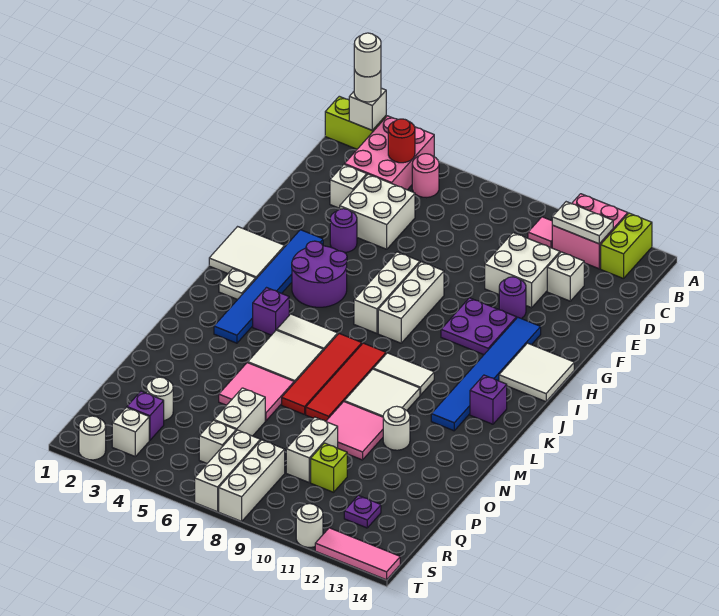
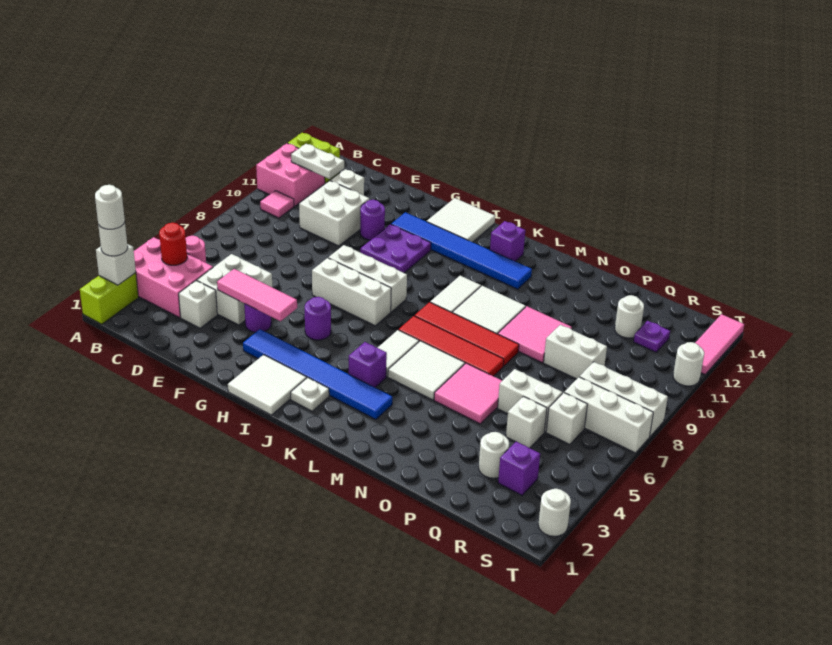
white 1x2 plate [552,202,613,244] -> white 1x2 plate turned to [291,144,344,179]
none -> pink 1x3 tile [217,269,297,321]
purple 2x2 round brick [292,241,347,307] -> purple 1x1 round brick [305,297,331,340]
white 1x1 round brick [383,406,410,450] -> white 1x1 round brick moved to [615,295,644,338]
lime 1x1 brick [311,443,347,492] -> none
white 1x1 brick [112,407,149,456] -> white 1x1 brick moved to [506,396,547,448]

